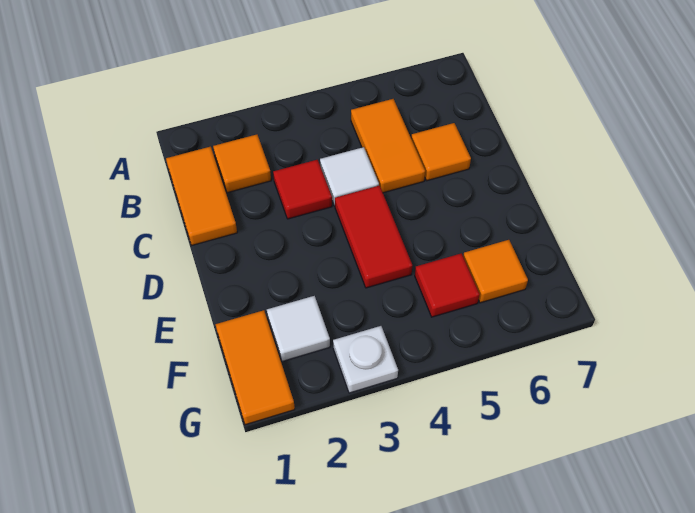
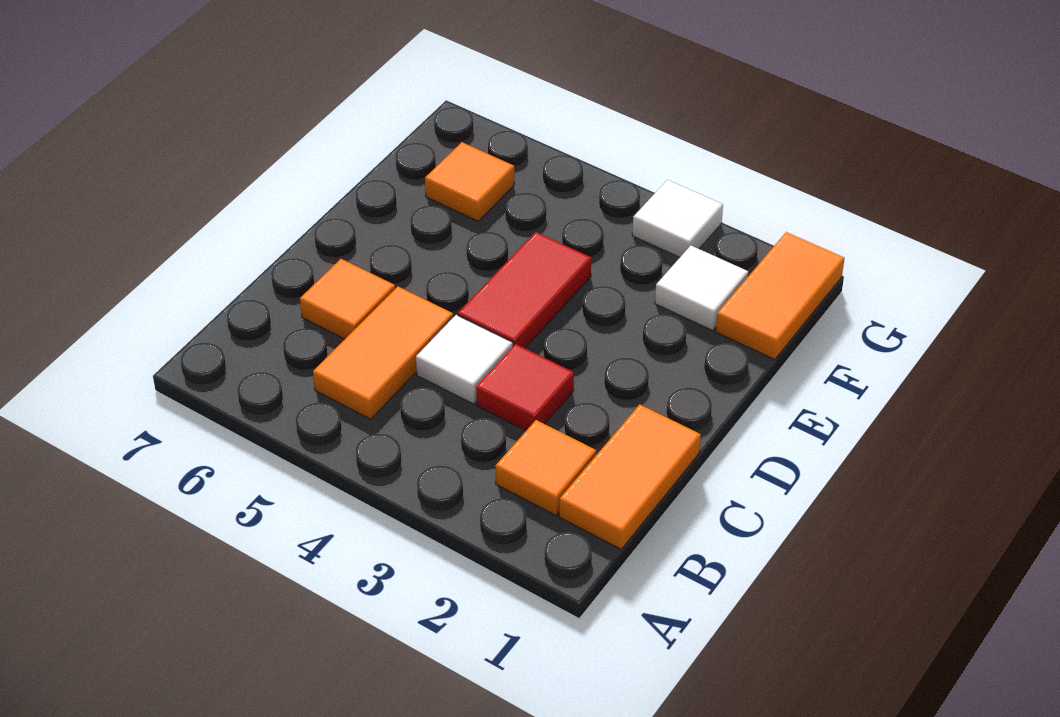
red 1x1 tile [415,253,480,317] -> none
white 1x1 plate [333,326,398,393] -> white 1x1 tile [632,180,723,257]

